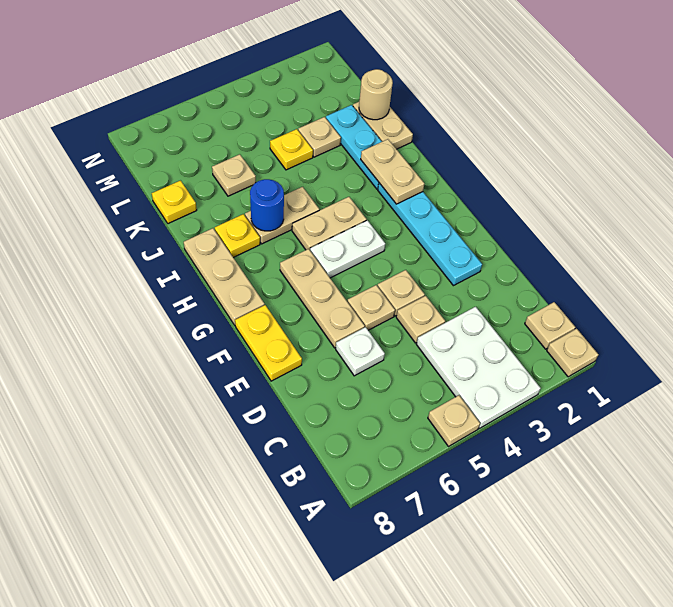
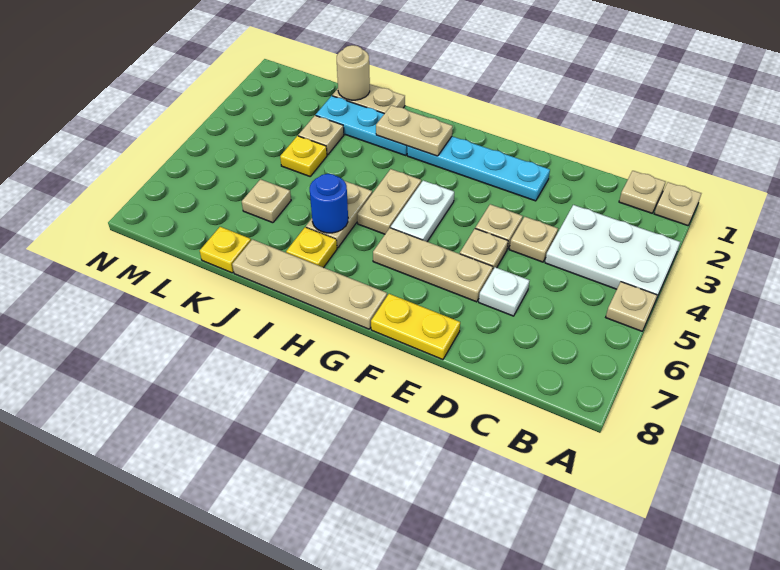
tan 1x3 plate [184,228,265,325] -> tan 1x4 plate [232,239,387,329]

